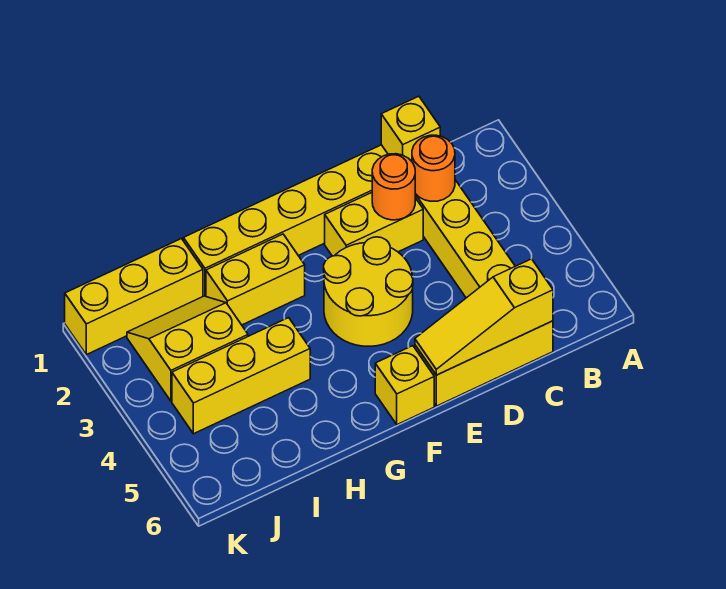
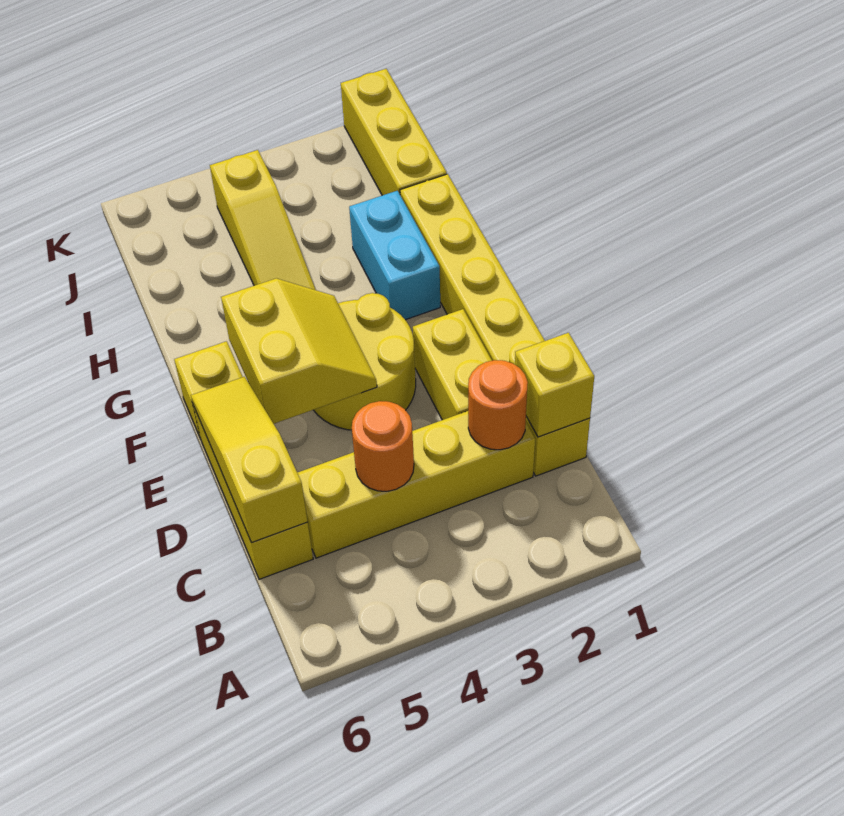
orange 1x1 round brick [372,154,415,220] -> orange 1x1 round brick moved to [352,401,414,491]
yellow 1x2 brick [206,234,305,325] -> cyan 1x2 brick [349,191,440,320]
yellow 1x3 brick [172,318,310,434] -> yellow 1x3 slope [210,150,316,290]
yellow 2x2 slope [127,296,248,401] -> yellow 2x2 slope moved to [221,278,377,424]

